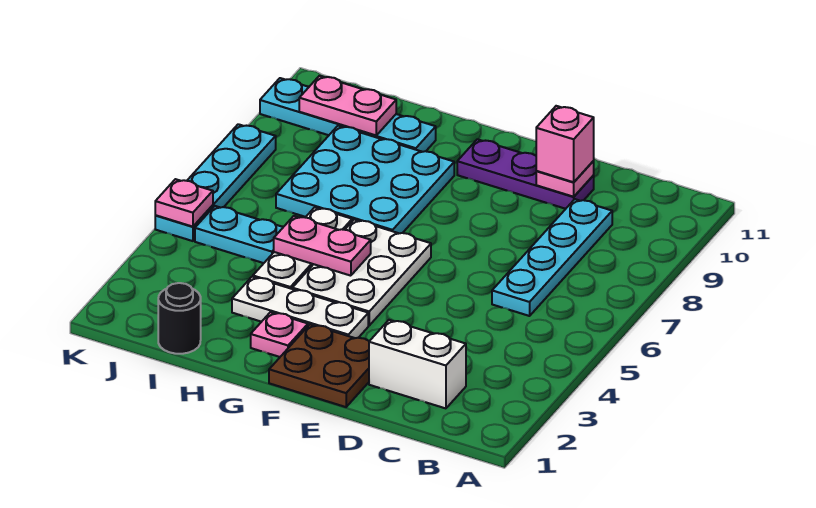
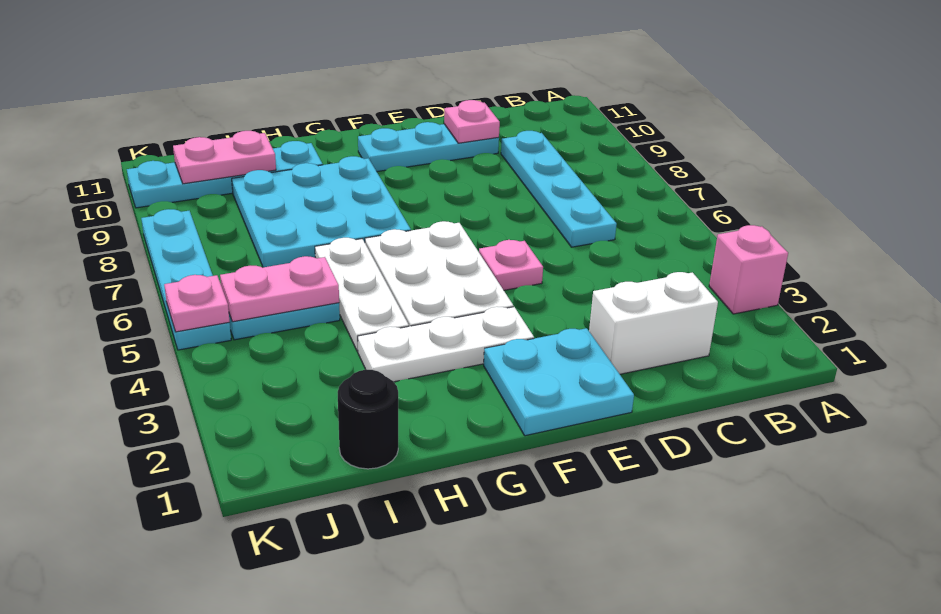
purple 1x3 plate [457,139,594,209] -> cyan 1x3 plate [358,122,499,172]
pink 1x1 brick [536,106,594,182] -> pink 1x1 brick moved to [709,225,788,314]
brown 2x2 plate [269,324,369,407] -> cyan 2x2 plate [484,328,634,436]
pink 1x1 plate [251,312,308,357] -> pink 1x1 plate moved to [479,240,543,290]
pink 1x2 plate [274,216,371,276] -> pink 1x2 plate moved to [220,256,339,322]

